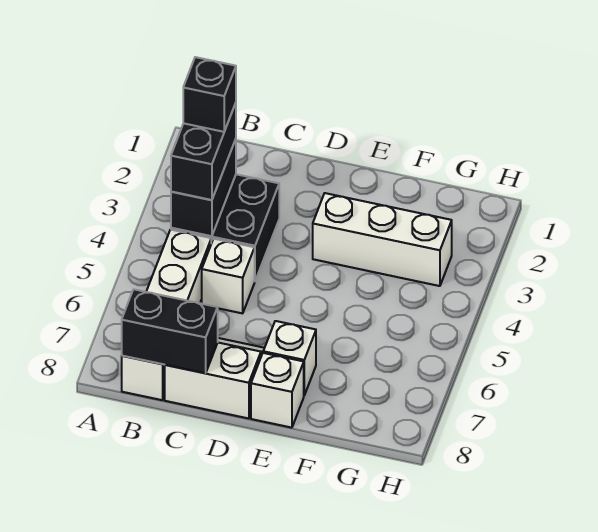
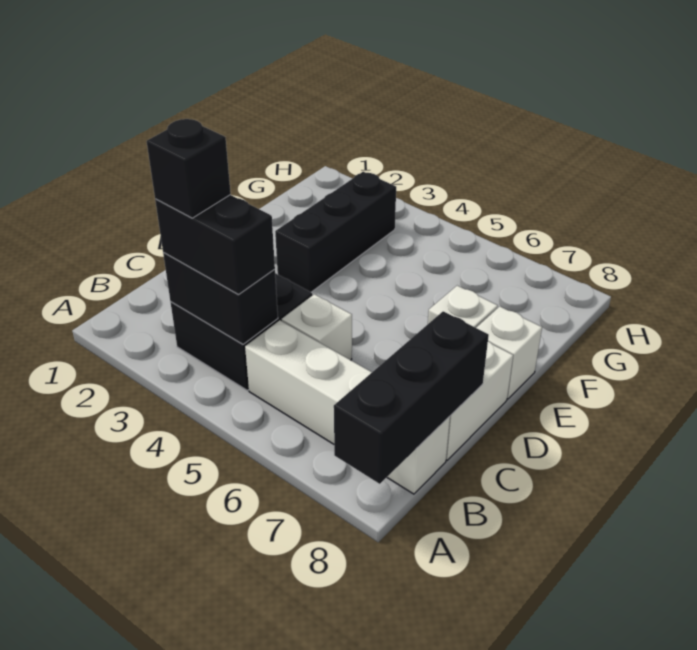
black 1x2 brick [122,289,218,373] -> black 1x3 brick [334,311,489,484]
white 1x3 brick [313,193,452,286] -> black 1x3 brick [275,172,396,292]

